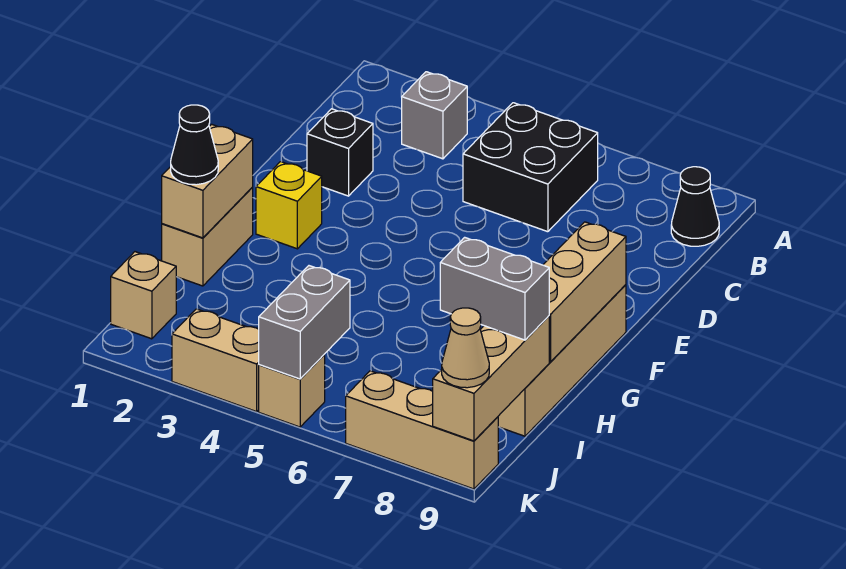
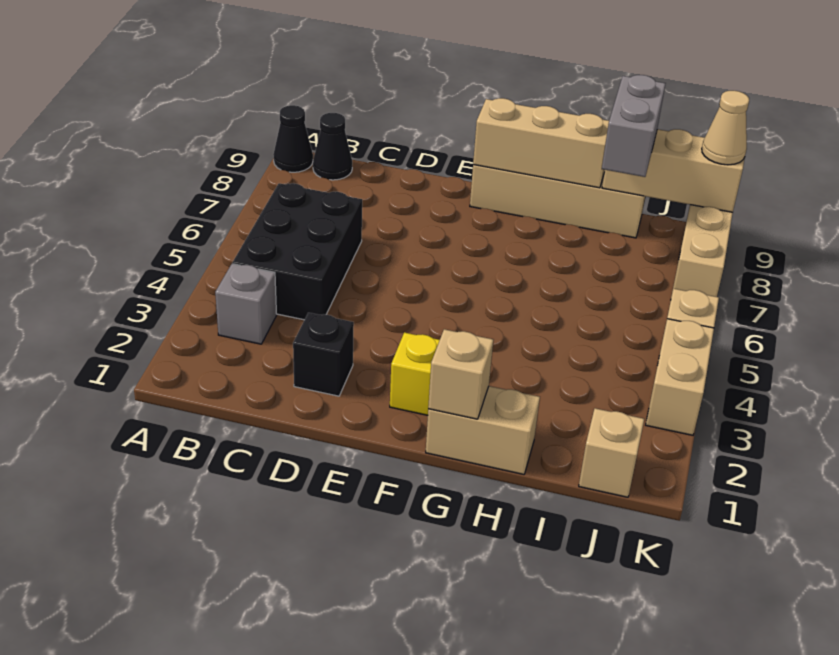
black 2x2 brick [463,103,598,232] -> black 2x3 brick [232,183,362,320]
tan 1x2 brick [162,124,253,238] -> tan 1x1 brick [428,329,493,419]
black 1x1 cone [171,105,218,185] -> black 1x1 cone moved to [273,105,313,172]
grey 1x2 brick [259,266,350,379] -> none

